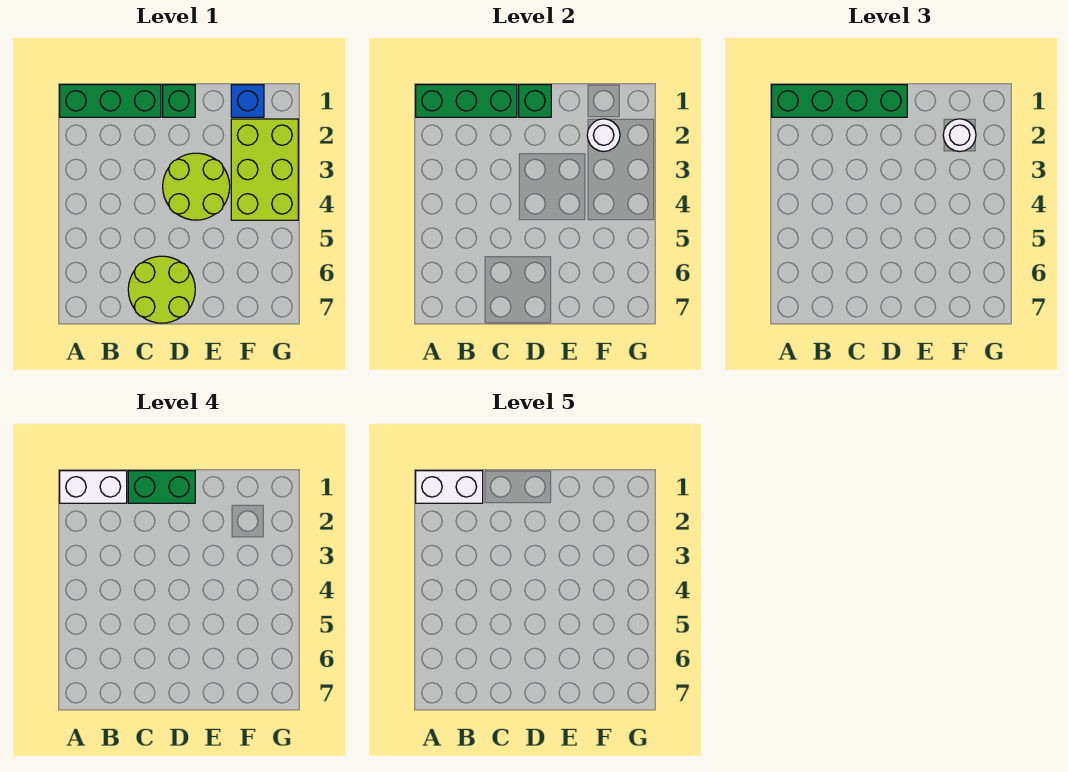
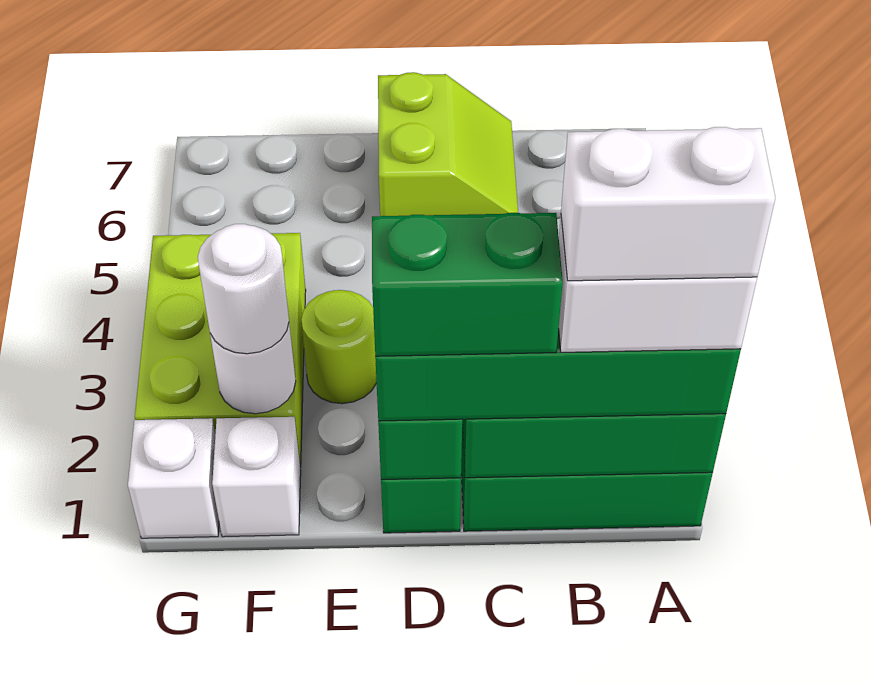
lime 2x2 round brick [128,256,195,323] -> lime 2x2 slope [378,72,518,216]
lime 2x2 round brick [163,153,230,220] -> lime 1x1 round brick [301,290,377,404]
blue 1x1 brick [231,85,264,117] -> white 1x1 brick [212,417,301,537]
none -> white 1x1 brick [128,418,219,538]

